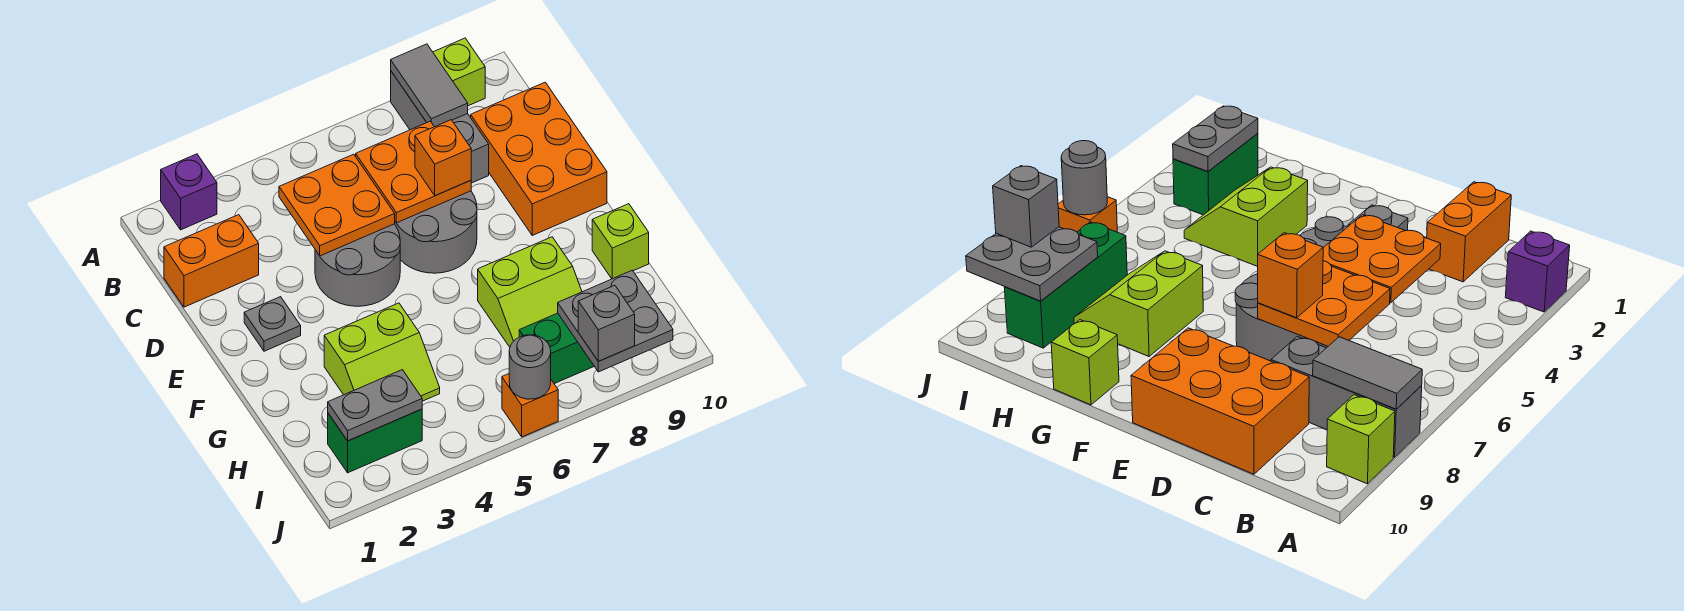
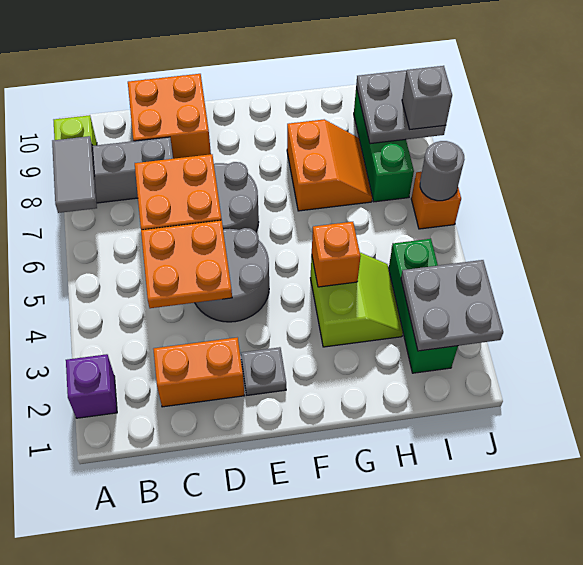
grey 1x2 tile [391,44,468,127] -> grey 1x2 tile turned to [52,136,97,213]
orange 1x2 brick [164,215,259,307] -> orange 1x2 brick turned to [153,338,244,407]
orange 2x3 brick [471,82,607,235] -> orange 2x2 brick [128,74,211,159]
orange 1x1 brick [415,120,471,196] -> orange 1x1 brick moved to [312,222,361,287]
lime 2x2 slope [478,237,582,347] -> orange 2x2 slope [287,120,372,211]
lime 1x1 brick [592,204,649,279] -> none
green 1x2 brick [328,409,422,473] -> green 1x3 brick [389,239,458,373]
grey 1x2 plate [328,370,422,441] -> grey 2x2 plate [401,260,503,351]

